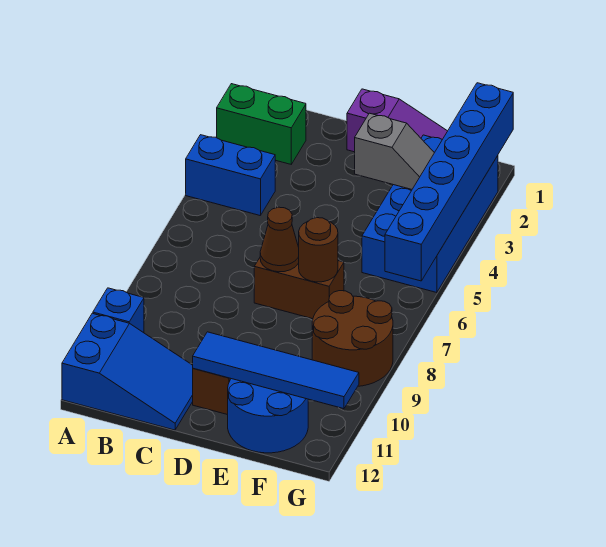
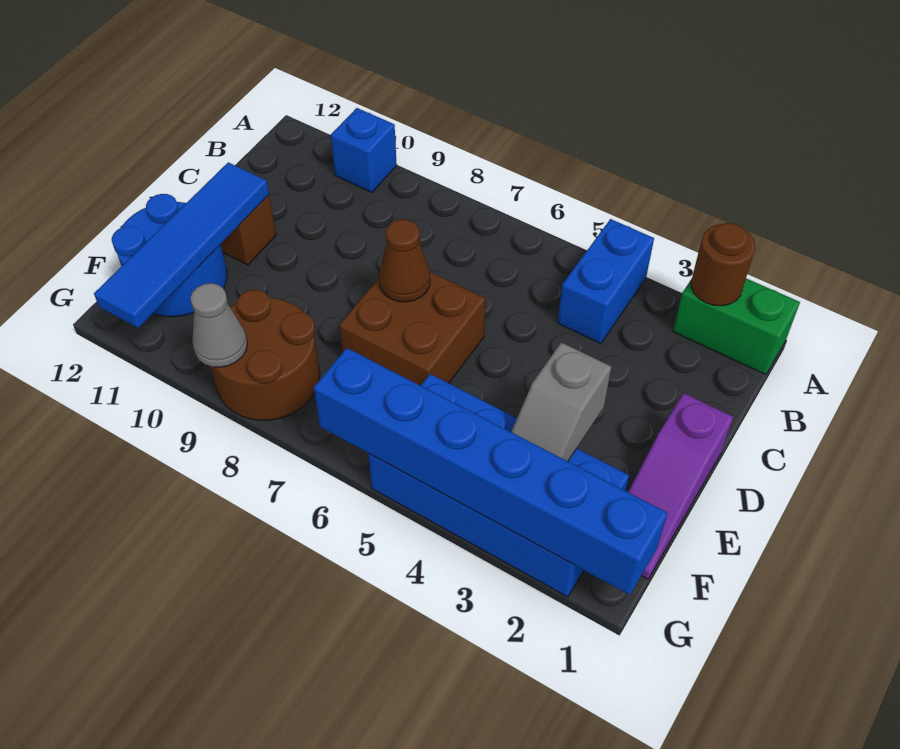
green 1x2 brick [217,84,306,164] -> green 1x2 brick turned to [673,278,800,375]
blue 2x3 slope [62,313,193,430] -> none
brown 1x2 brick [254,258,344,319] -> brown 2x2 brick [339,271,485,386]
brown 1x1 round brick [299,218,338,282] -> brown 1x1 round brick moved to [691,223,755,306]
none -> grey 1x1 cone [191,283,247,367]

